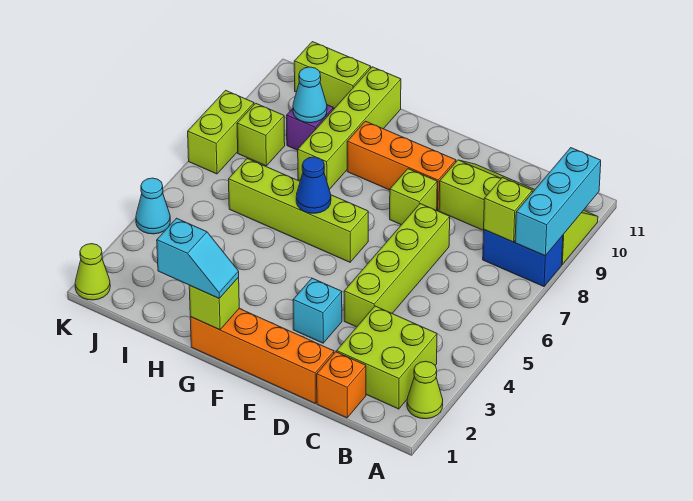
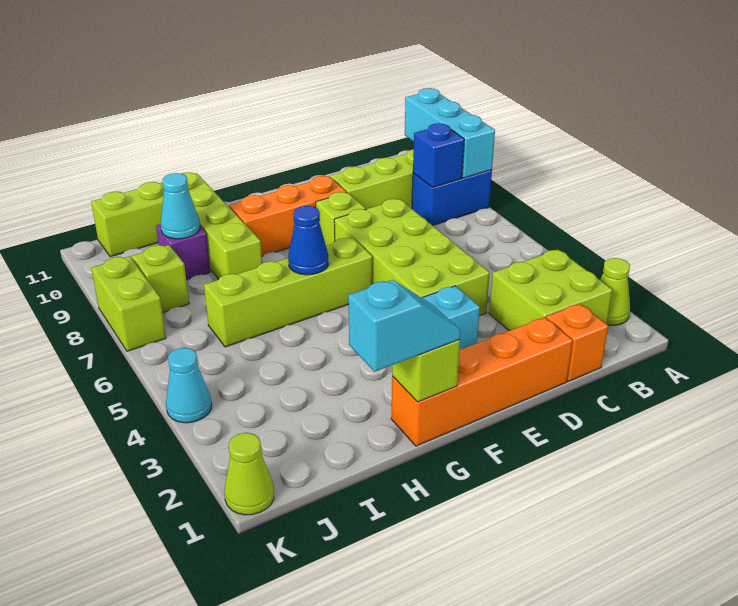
lime 1x1 brick [484,177,532,242] -> blue 1x1 brick [413,123,464,188]
lime 1x4 brick [344,204,450,327] -> lime 2x4 brick [334,199,490,315]

